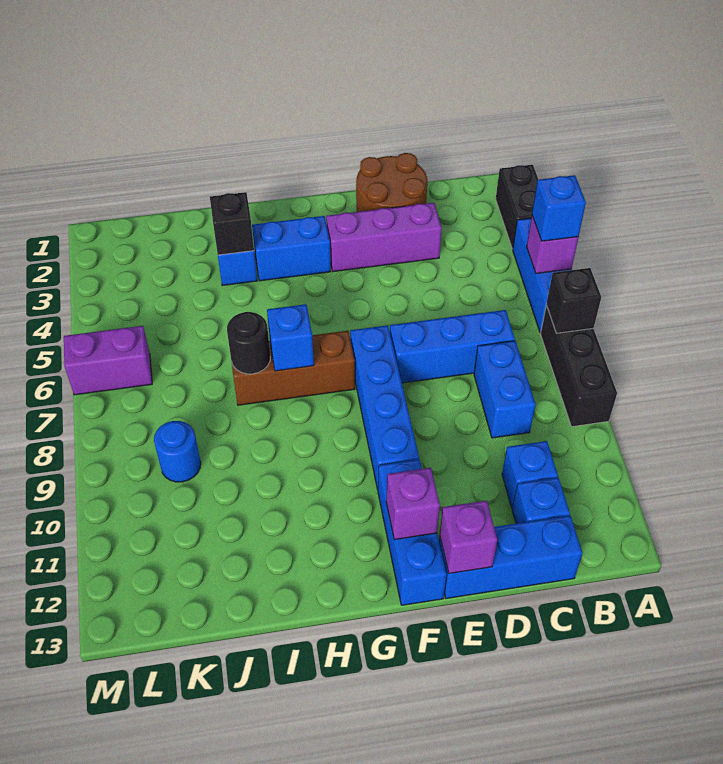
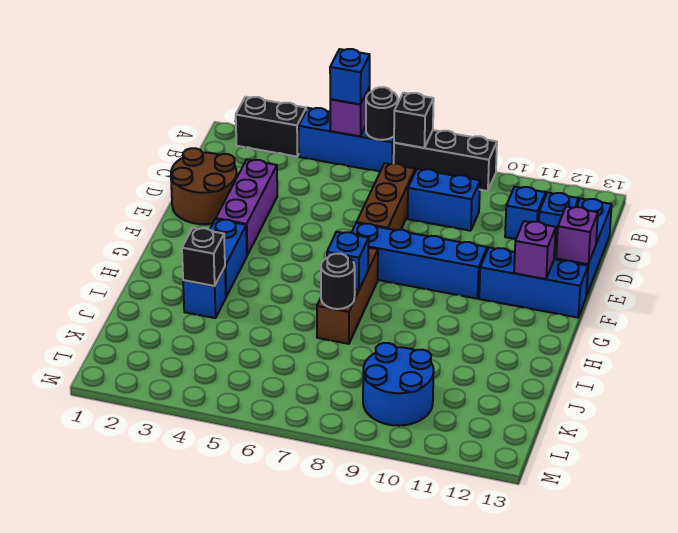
none -> black 1x1 round brick [366,87,398,140]
blue 1x3 brick [390,310,515,383] -> brown 1x3 brick [357,163,415,230]
blue 1x1 round brick [154,421,201,482] -> blue 2x2 round brick [363,343,434,426]
purple 1x2 brick [64,326,152,395] -> none

